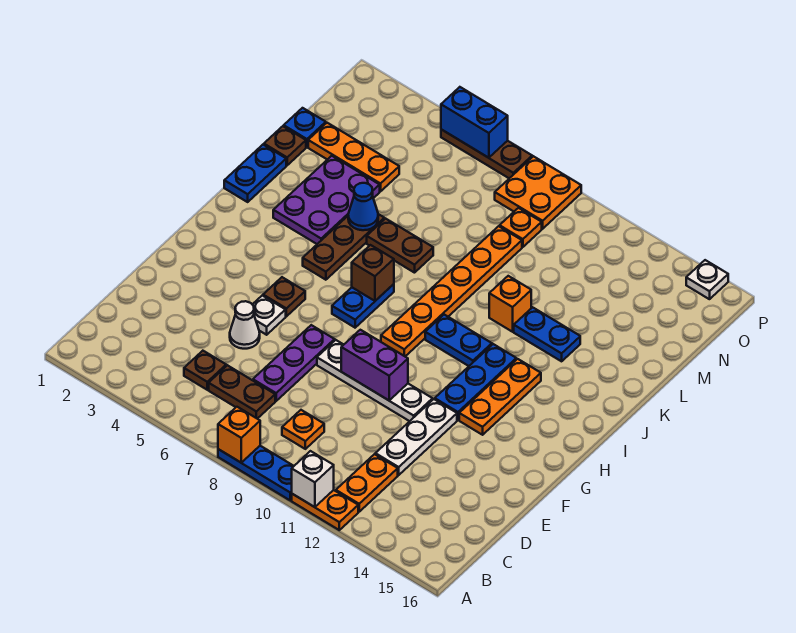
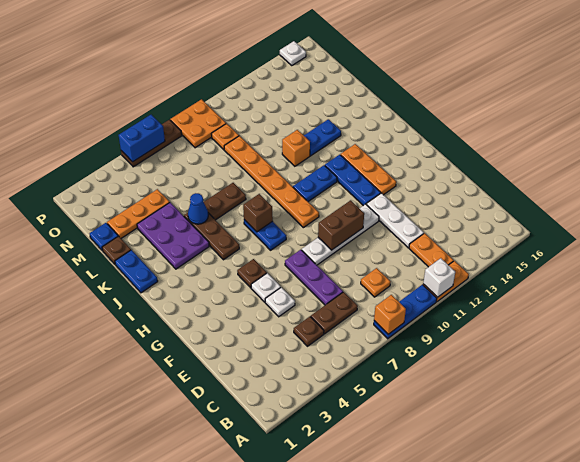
white 1x1 cone [230,301,260,349] -> white 1x1 plate [265,287,295,317]
purple 1x2 brick [341,330,408,400] -> brown 1x2 brick [318,200,364,250]

